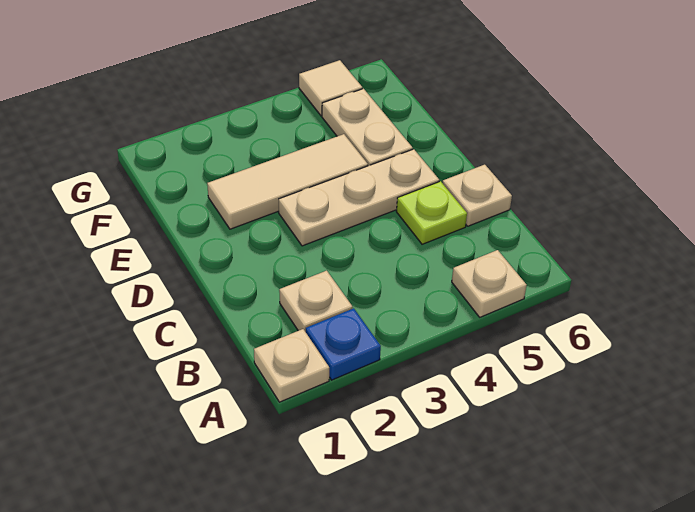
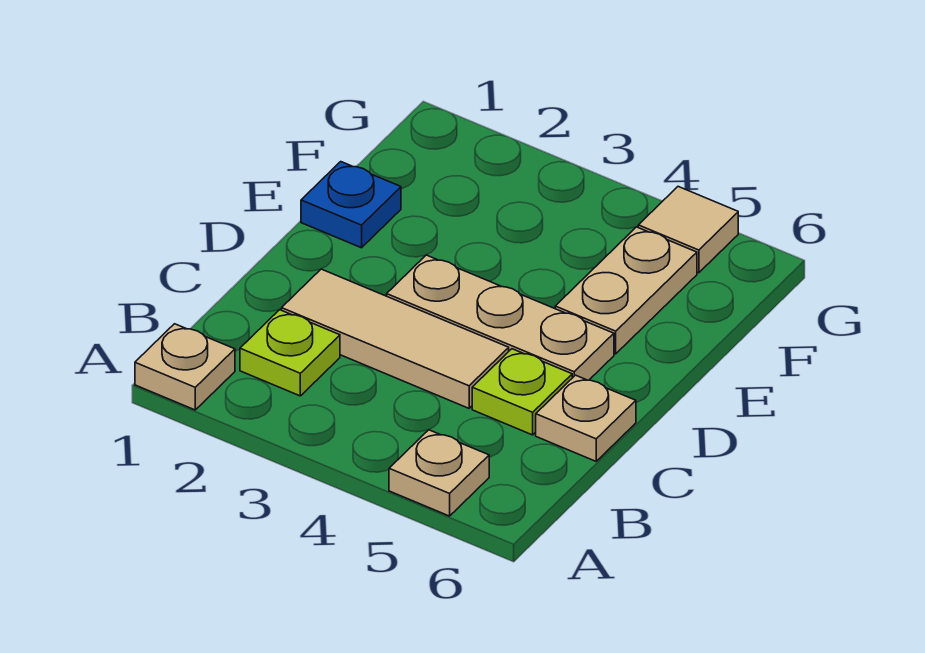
blue 1x1 plate [306,308,381,380] -> blue 1x1 plate moved to [301,162,401,248]
tan 1x1 plate [279,271,352,332] -> lime 1x1 plate [240,310,340,396]
tan 1x3 tile [207,134,368,229] -> tan 1x3 tile moved to [282,269,509,408]

